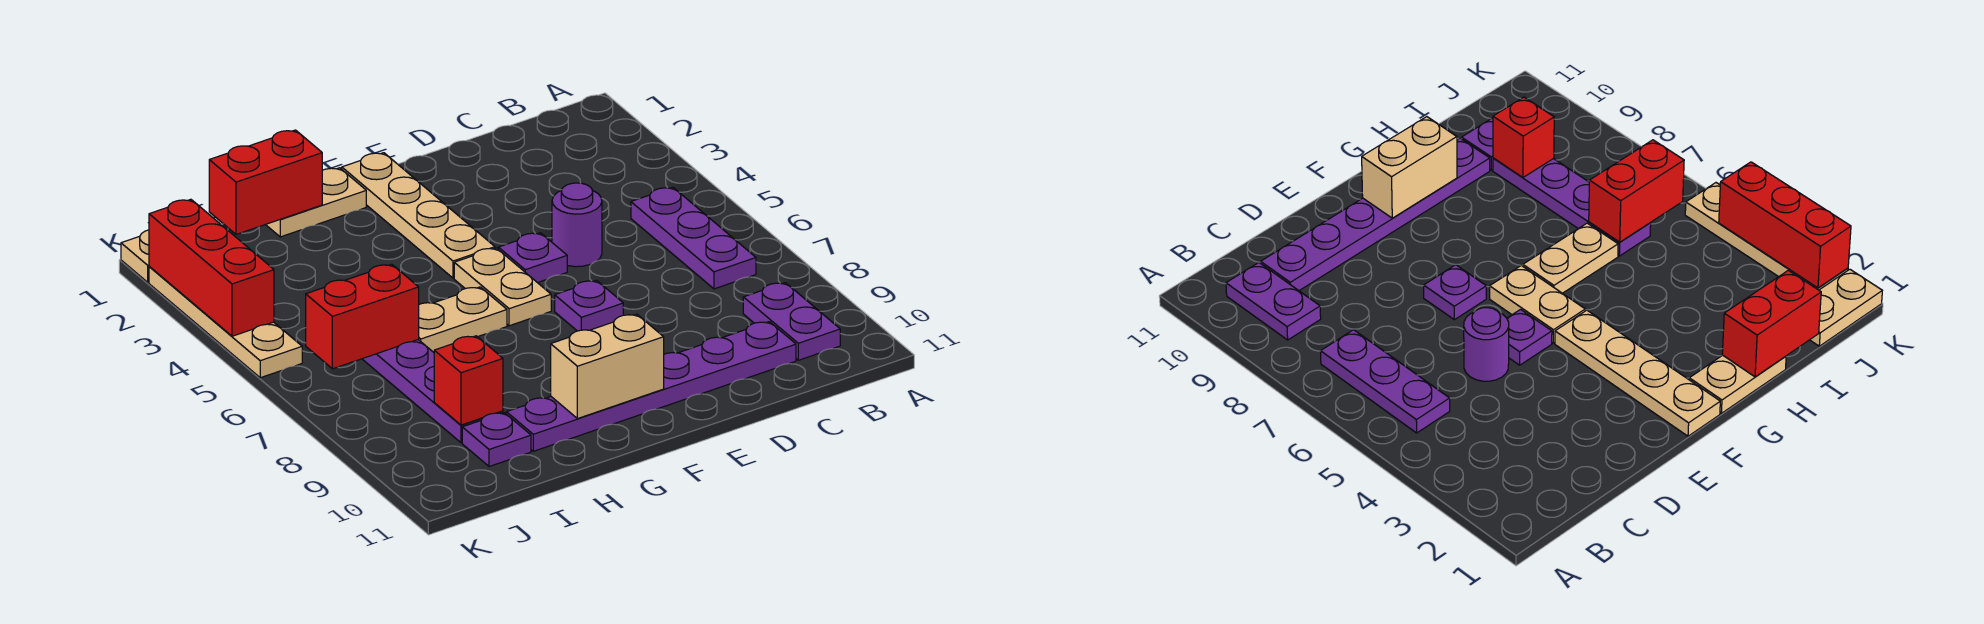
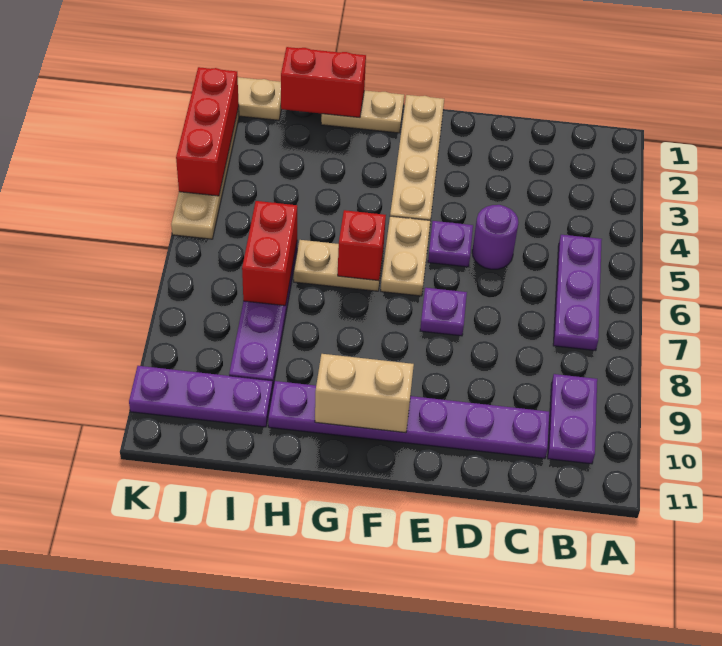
red 1x2 brick [306,264,419,369] -> red 1x2 brick turned to [242,201,297,306]
red 1x1 brick [434,336,503,425] -> red 1x1 brick moved to [338,210,386,281]
purple 1x1 plate [462,413,531,467] -> purple 1x3 plate [129,366,273,427]

